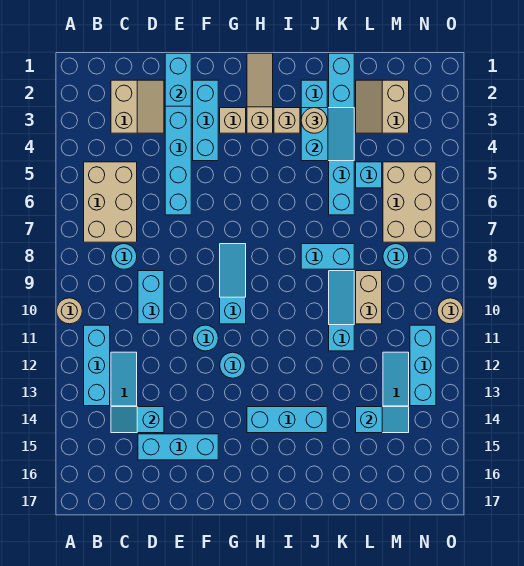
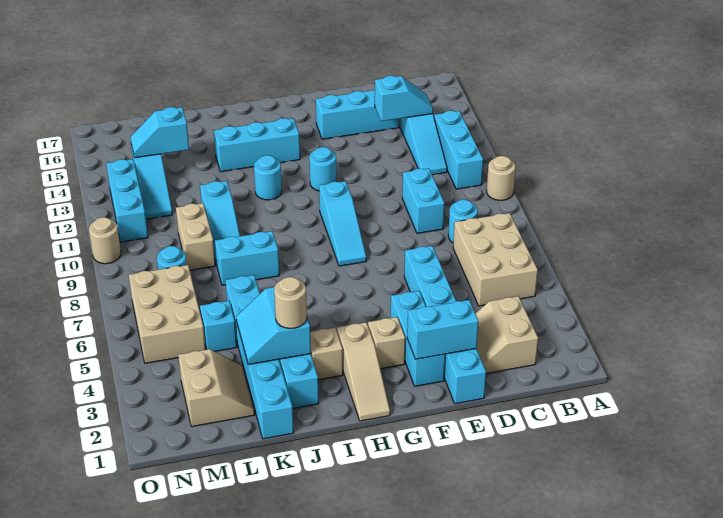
cyan 1x2 brick [165,53,191,106] -> cyan 1x2 brick turned to [407,300,478,359]
cyan 1x1 round brick [193,325,218,351] -> cyan 1x1 round brick moved to [254,155,282,200]

